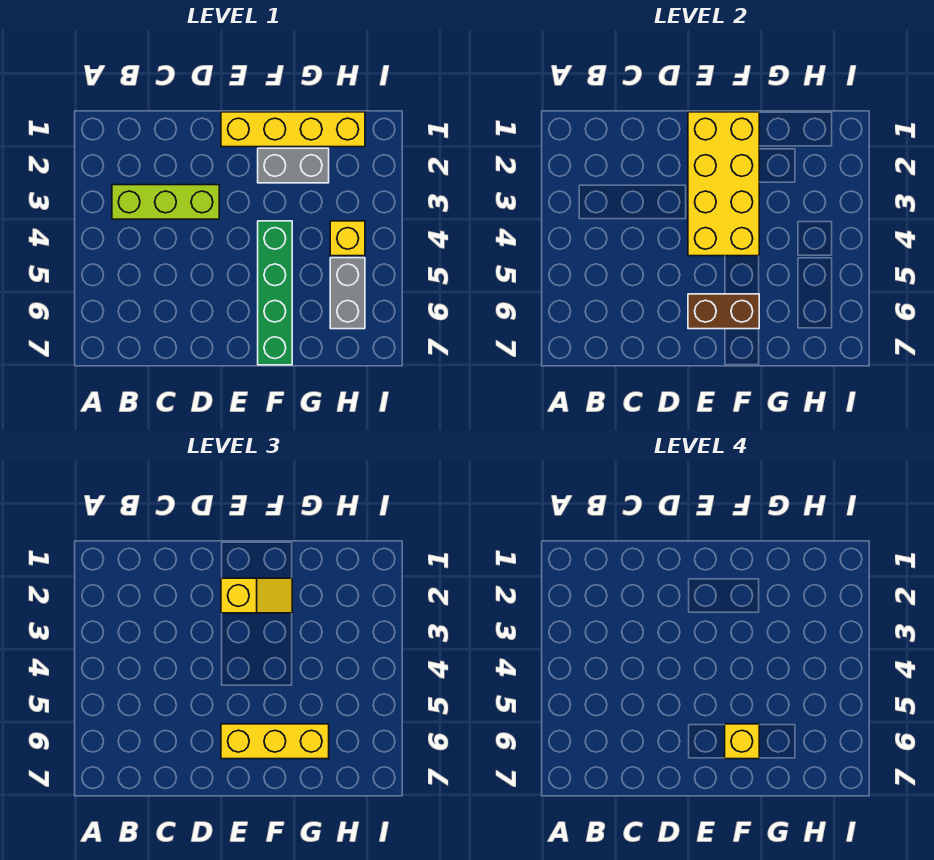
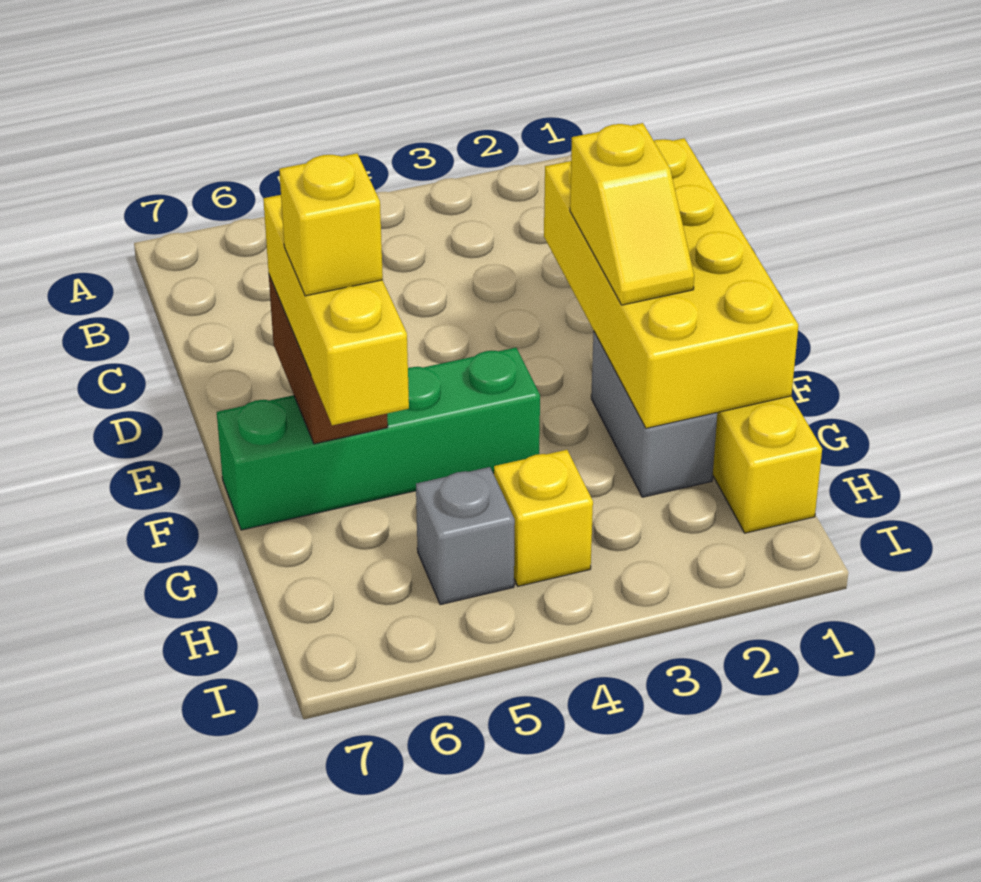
lime 1x3 brick [112,185,219,219] -> none
yellow 2x4 brick [688,112,759,256] -> yellow 2x4 brick turned to [544,138,798,428]
grey 1x2 brick [330,258,365,329] -> grey 1x1 brick [416,467,515,605]

